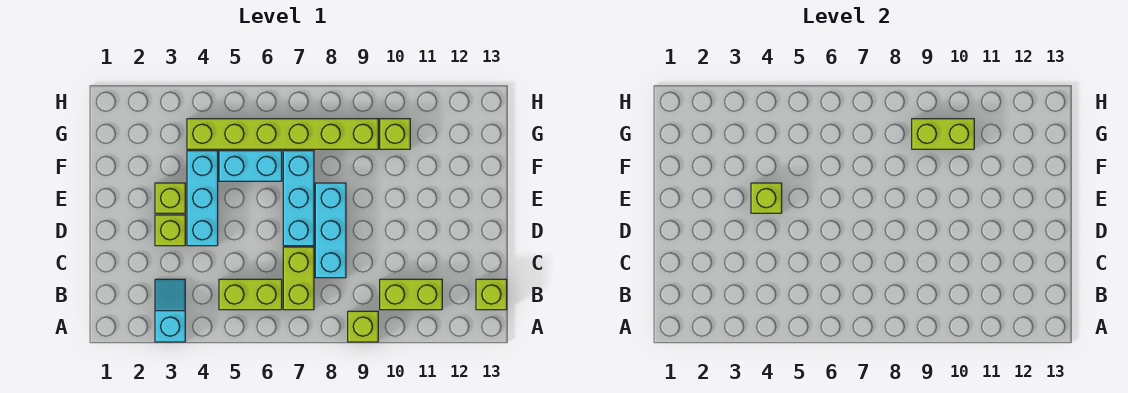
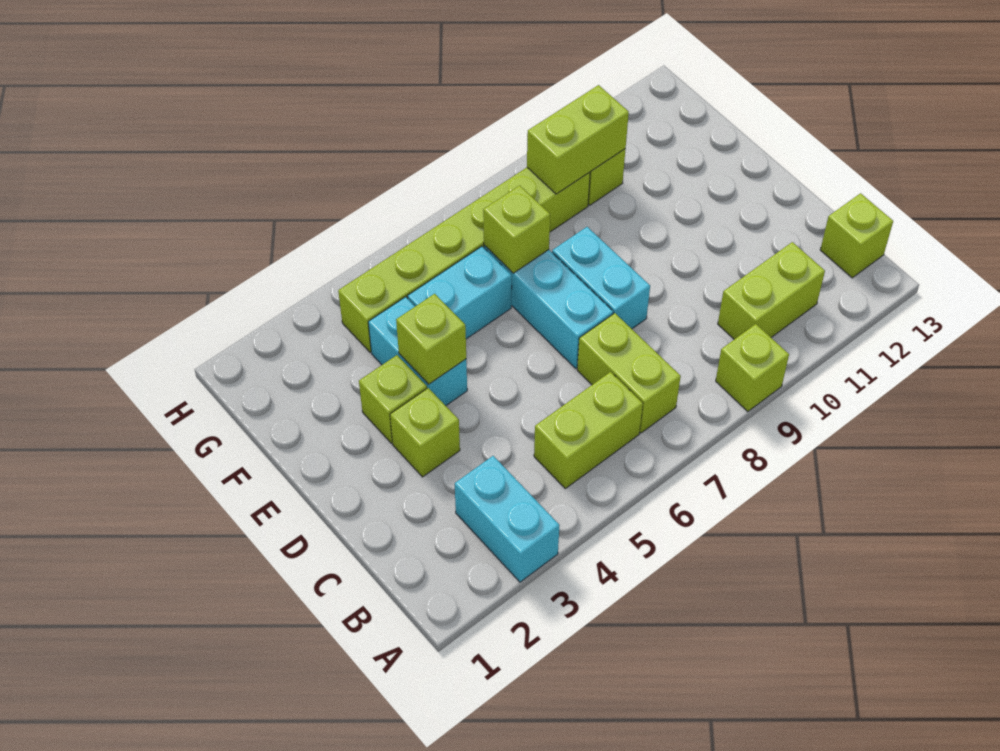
cyan 1x2 slope [155,279,185,342] -> cyan 1x2 brick [455,456,559,582]
cyan 1x3 brick [315,183,346,278] -> cyan 1x2 brick [552,227,650,329]
cyan 1x3 brick [187,151,218,246] -> cyan 1x2 brick [368,297,467,406]
none -> lime 1x1 brick [483,185,550,273]

